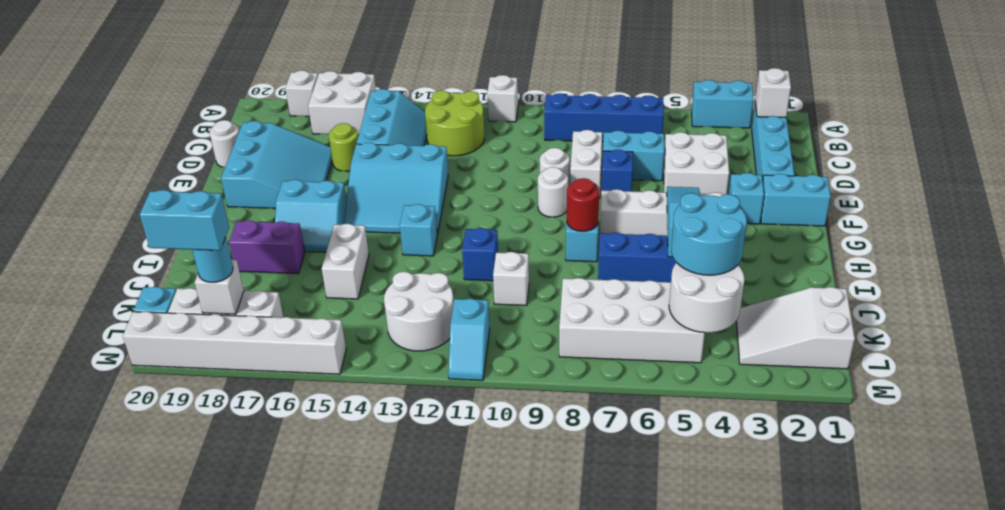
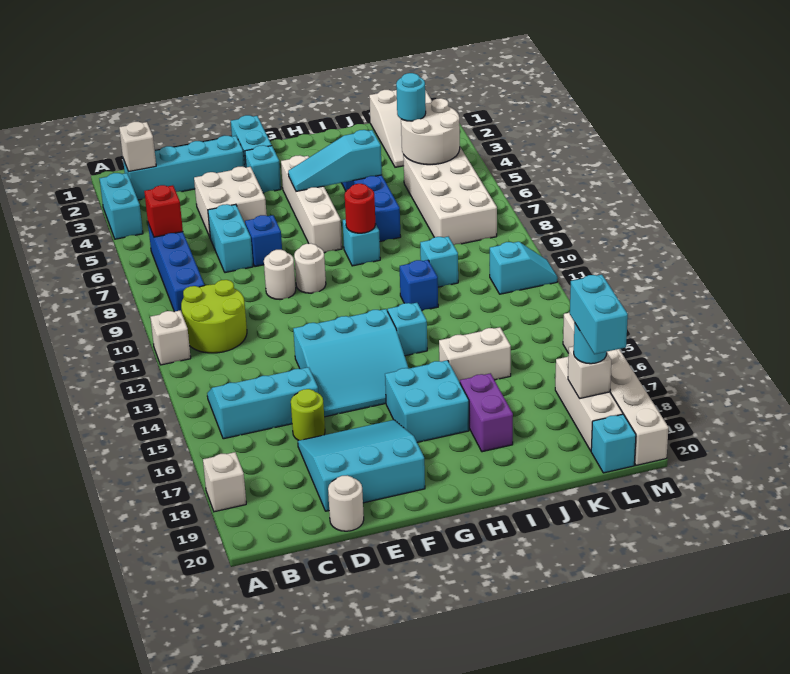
white 2x2 brick [308,71,376,135] -> none
none -> red 1x1 brick [144,185,183,237]
lime 2x2 round brick [425,90,484,156] -> lime 2x2 round brick moved to [181,280,247,353]
white 1x2 brick [570,130,602,198] -> none
cyan 3x3 slope [344,143,448,233] -> cyan 3x3 slope turned to [293,309,408,417]
cyan 2x2 slope [275,180,347,252] -> cyan 2x2 brick [385,360,469,442]
cyan 2x2 round brick [671,193,747,275] -> cyan 1x1 round brick [396,73,426,121]
white 1x1 brick [493,252,529,305] -> cyan 1x1 brick [420,237,458,287]
white 2x2 round brick [384,272,454,351] -> none

